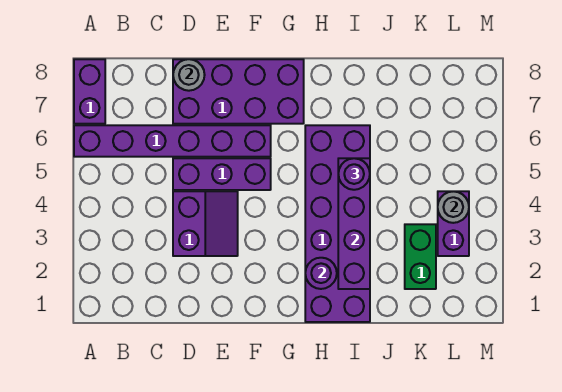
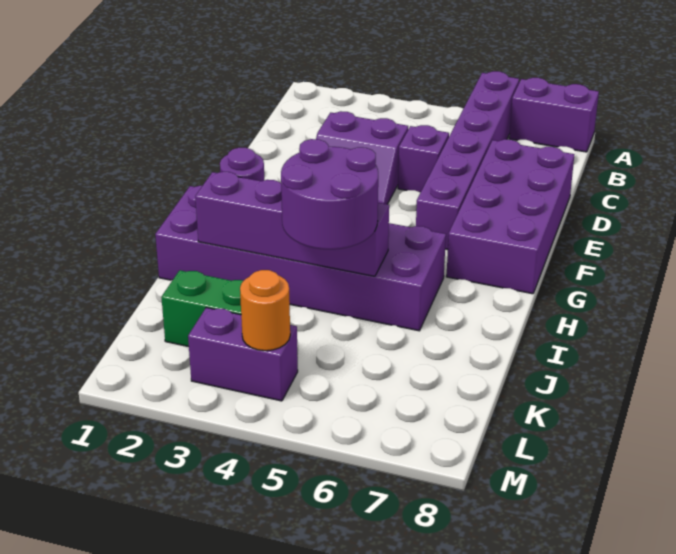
purple 1x3 brick [173,158,271,190] -> purple 1x1 brick [398,125,449,192]
grey 1x1 round brick [173,59,205,91] -> none
purple 1x1 round brick [338,158,370,190] -> purple 2x2 round brick [281,139,378,249]
grey 1x1 round brick [438,191,469,223] -> orange 1x1 round brick [240,270,290,351]

